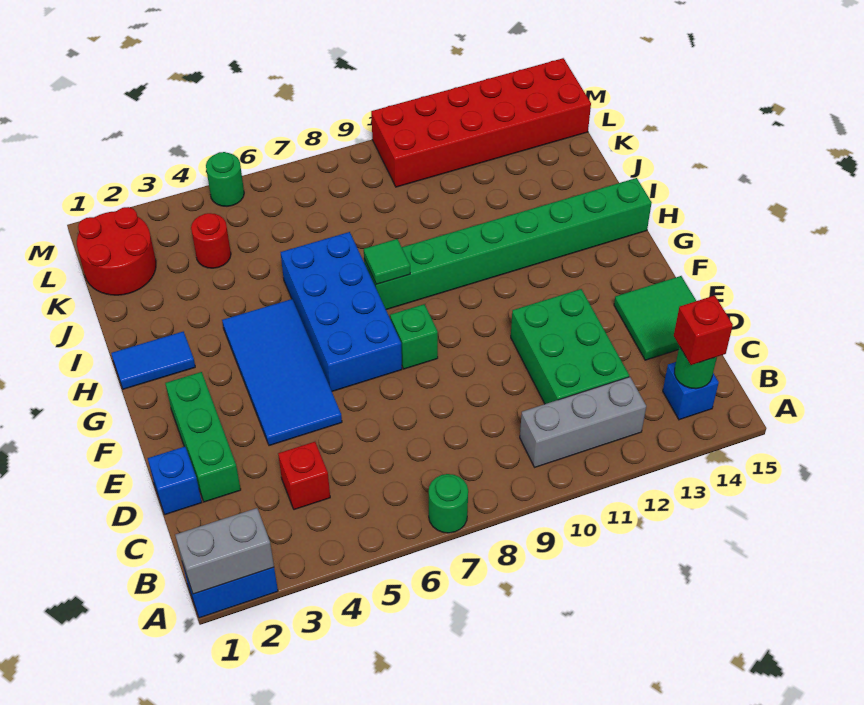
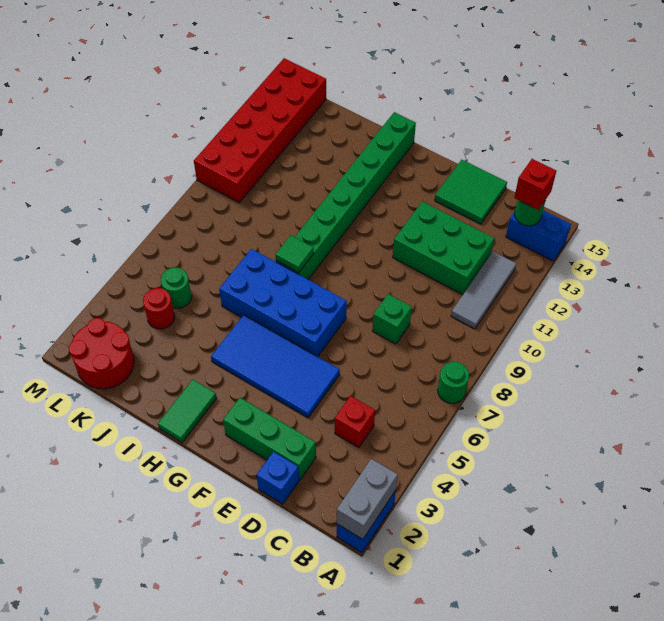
grey 1x3 brick [520,377,646,467] -> grey 1x3 tile [451,252,516,329]
blue 1x1 brick [663,362,719,420] -> blue 1x2 brick [506,210,571,261]
green 1x1 brick [390,304,438,369] -> green 1x1 brick moved to [373,294,412,344]
blue 1x2 tile [111,331,195,389] -> green 1x2 tile [158,380,217,442]
green 1x1 round brick [206,152,244,206] -> green 1x1 round brick moved to [161,267,192,308]

